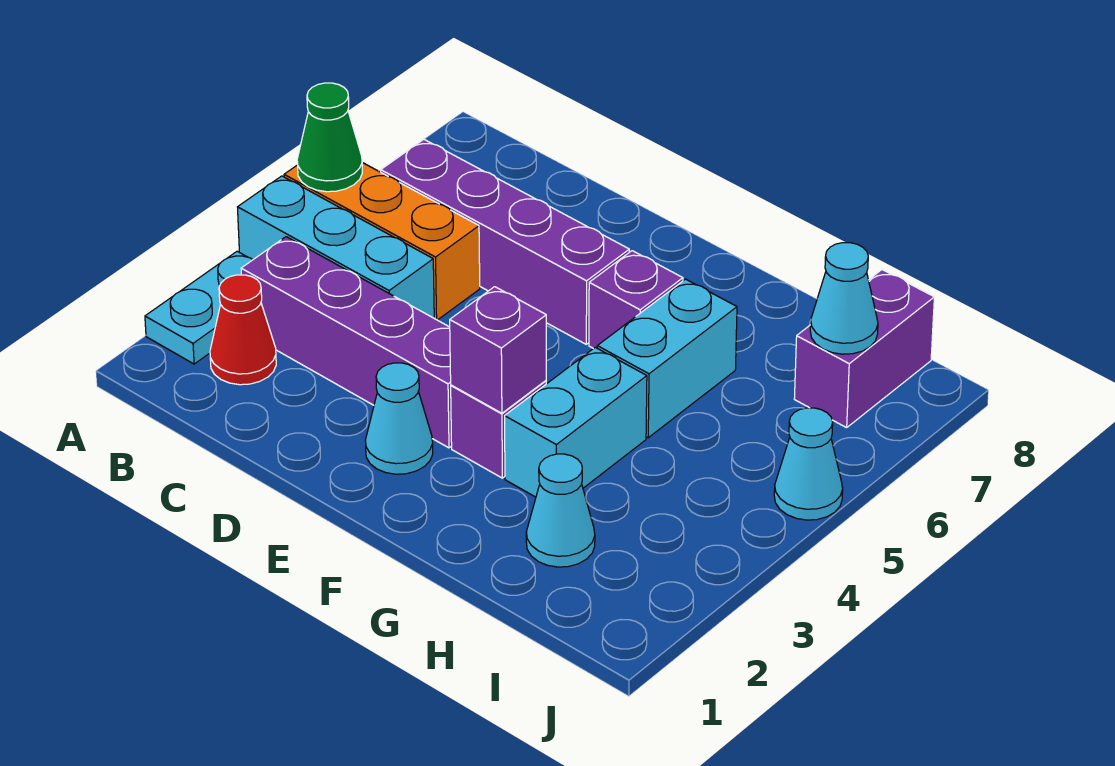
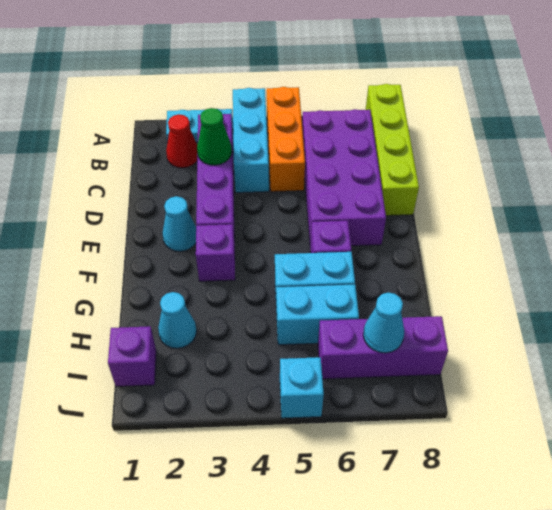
green 1x1 cone [297,83,362,192] -> green 1x1 cone moved to [197,108,232,165]
none -> lime 1x4 brick [366,84,419,216]
purple 1x4 brick [381,139,629,344] -> purple 2x4 brick [302,109,386,246]
purple 1x1 brick [450,287,546,413] -> purple 1x1 brick moved to [108,326,156,387]
cyan 1x2 brick [505,347,647,497] -> cyan 1x2 brick moved to [276,285,359,345]
purple 1x2 brick [794,270,934,428] -> purple 1x3 brick [318,316,448,379]
cyan 1x1 cone [774,408,843,520] -> cyan 1x1 brick [280,357,324,418]

